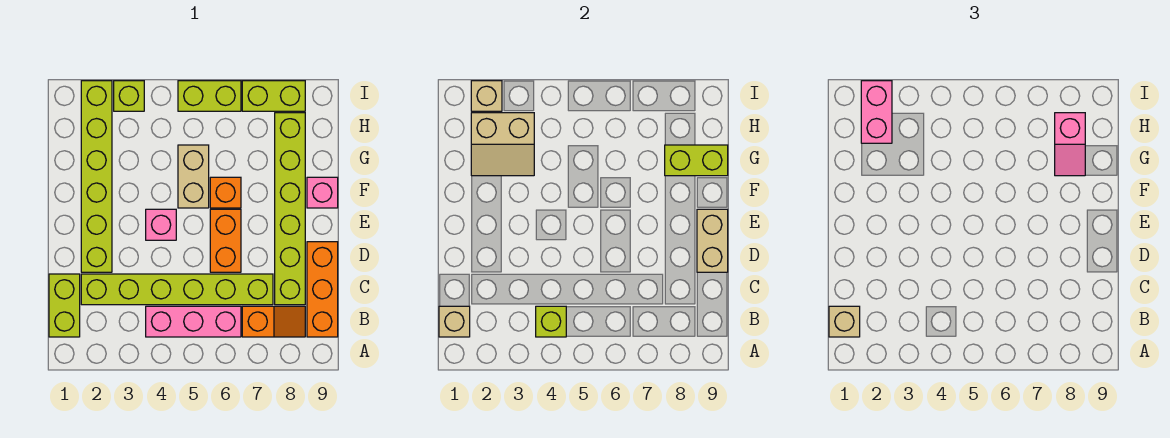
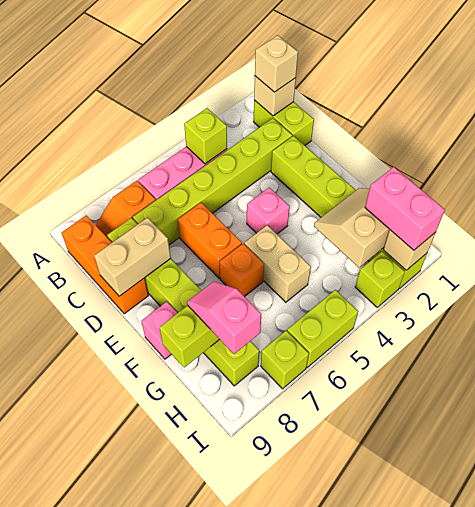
tan 1x2 brick [697,209,728,272] -> tan 1x2 brick turned to [94,218,171,296]
lime 1x2 brick [242,81,305,111] -> lime 1x1 brick [261,331,309,389]

